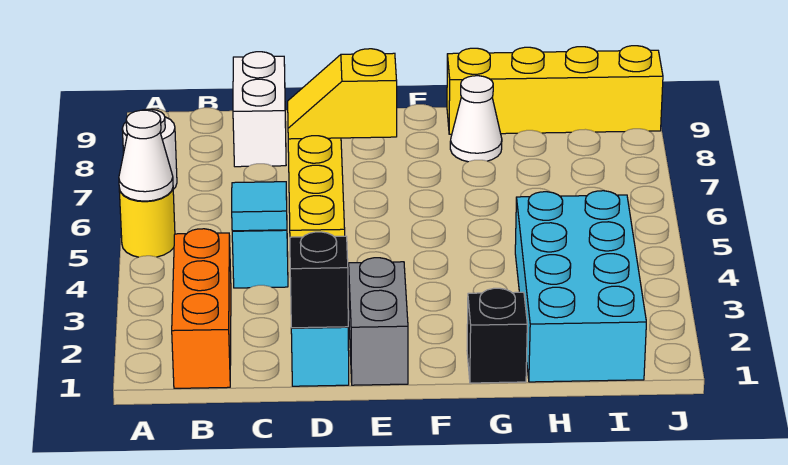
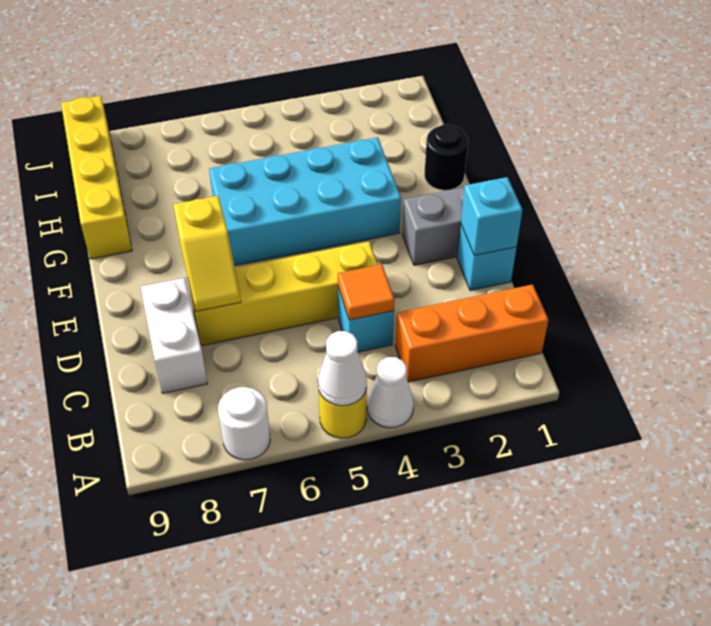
cyan 1x1 tile [232,182,287,231] -> orange 1x1 tile [338,264,395,320]
white 1x2 brick [233,52,286,167] -> white 1x2 brick turned to [141,278,207,393]
black 1x1 brick [290,232,348,328] -> cyan 1x1 brick [461,177,522,255]
black 1x1 brick [467,288,527,383] -> black 1x1 round brick [424,124,468,190]
white 1x1 cone [450,76,502,162] -> white 1x1 cone moved to [367,357,414,428]
cyan 2x4 brick [515,191,646,382] -> cyan 2x4 brick moved to [209,137,401,266]

